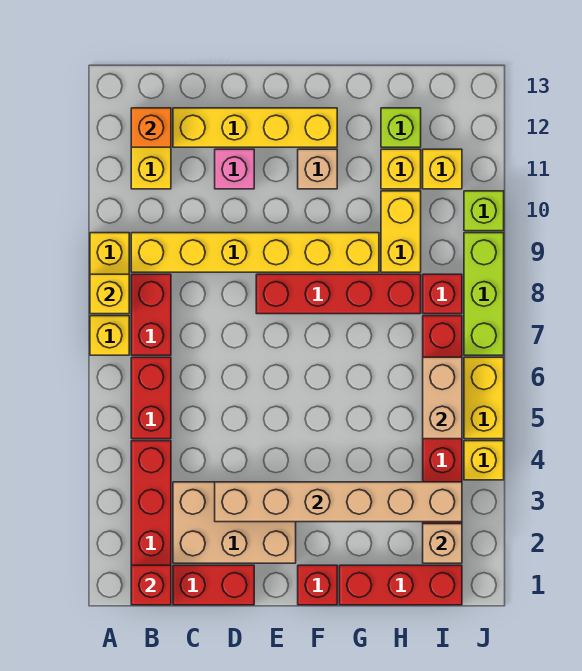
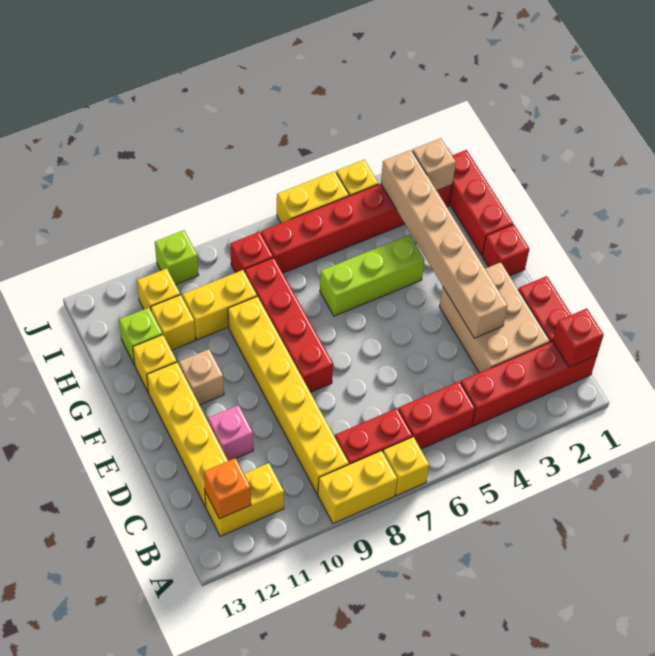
yellow 1x1 brick [90,274,129,314] -> yellow 1x1 brick moved to [133,335,177,393]
tan 1x2 brick [423,357,462,439] -> none
lime 1x3 brick [464,233,504,355] -> lime 1x3 brick moved to [320,235,425,316]

